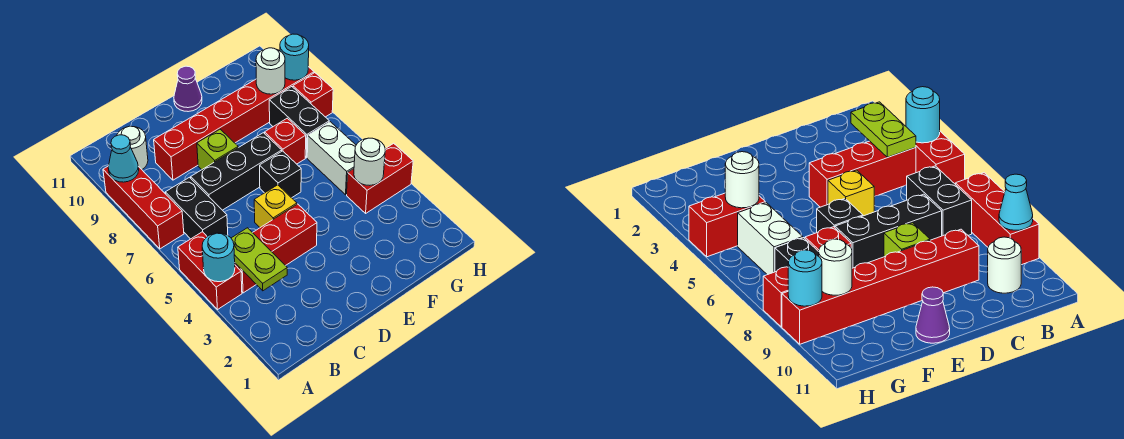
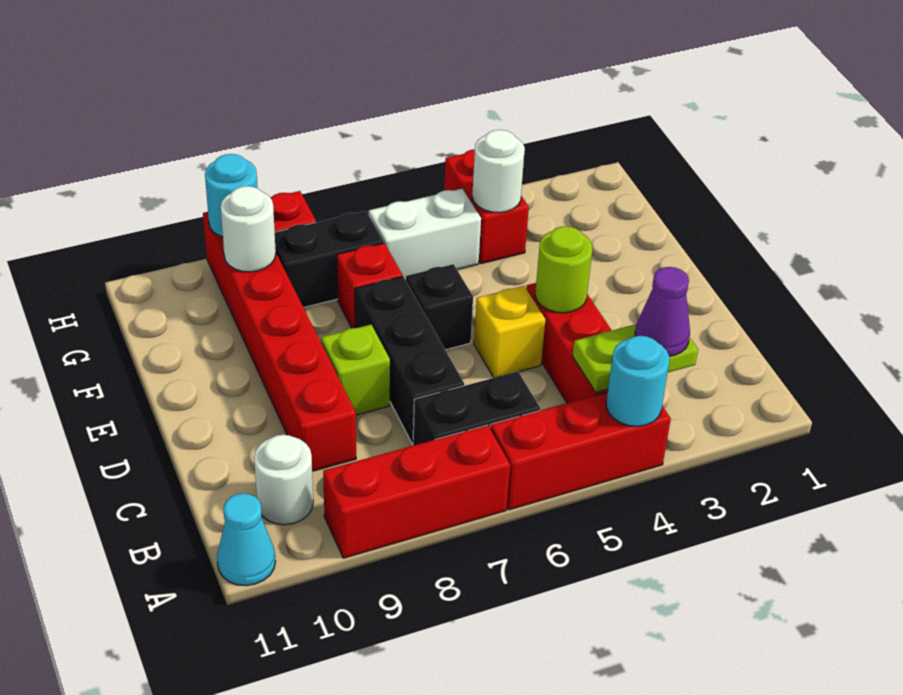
red 1x2 brick [178,232,242,309] -> red 1x3 brick [490,392,671,510]
cyan 1x1 cone [108,135,139,182] -> cyan 1x1 cone moved to [217,493,275,586]
none -> lime 1x1 round brick [535,226,592,313]
purple 1x1 cone [174,66,202,112] -> purple 1x1 cone moved to [635,267,690,356]

